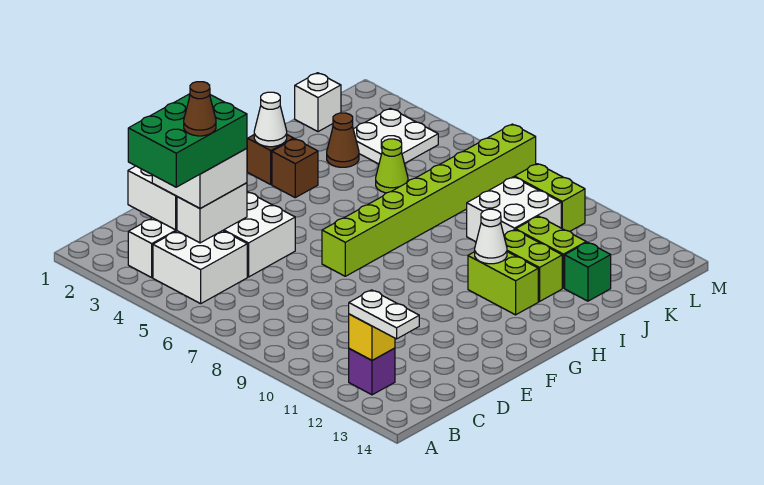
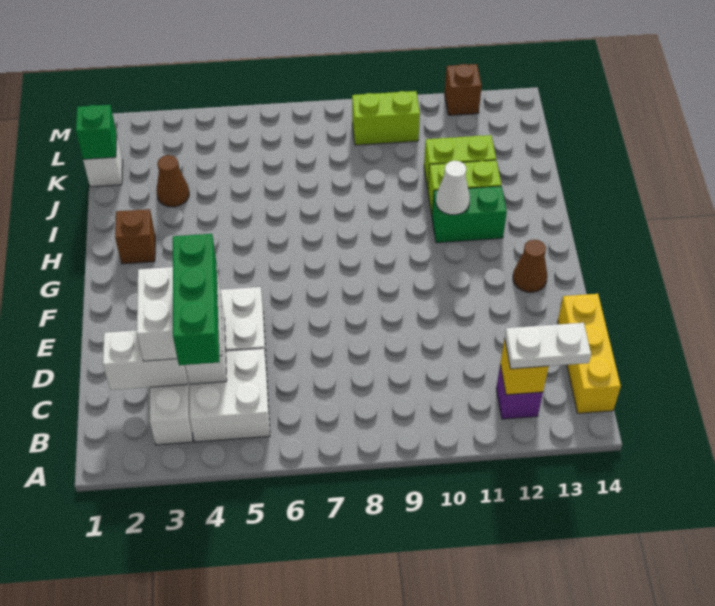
green 2x3 brick [128,94,247,187] -> green 1x3 brick [173,234,219,365]
none -> yellow 1x3 brick [558,294,621,413]
brown 1x1 cone [184,82,216,136] -> brown 1x1 cone moved to [513,240,547,292]
lime 1x8 brick [322,124,536,276] -> none
white 1x1 cone [254,92,287,147] -> none
brown 1x1 brick [272,139,318,198] -> brown 1x1 brick moved to [444,64,482,115]
lime 1x2 brick [468,252,538,315] -> green 1x2 brick [432,186,507,243]
lime 1x1 cone [376,139,408,193] -> none
white 2x2 brick [467,177,561,242] -> none
green 1x1 brick [565,242,611,301] -> green 1x1 brick moved to [76,105,117,159]
white 2x2 plate [353,108,438,164] -> none

